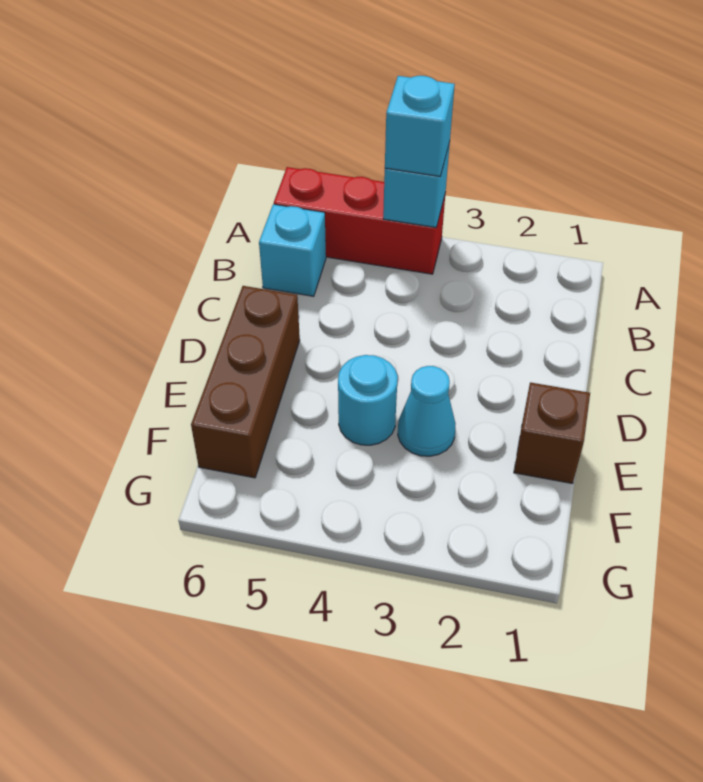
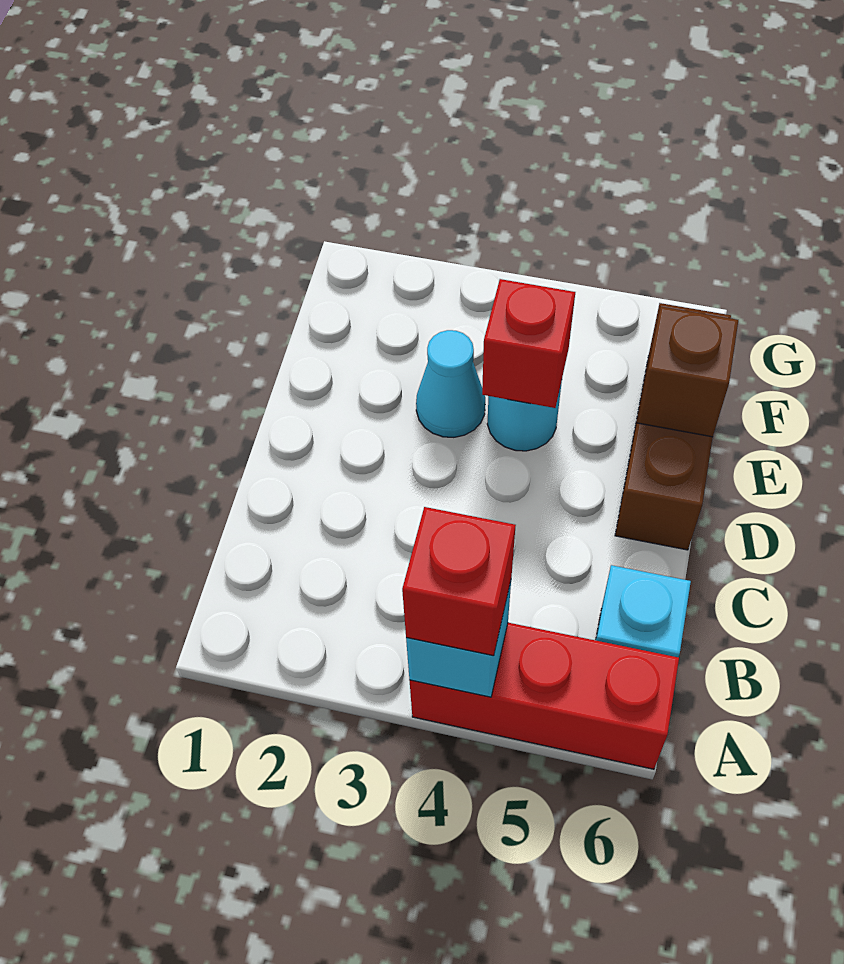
cyan 1x1 brick [385,76,455,176] -> red 1x1 brick [402,507,516,656]
brown 1x1 brick [514,382,590,483] -> brown 1x1 brick moved to [637,307,738,437]
none -> red 1x1 brick [482,279,575,408]

